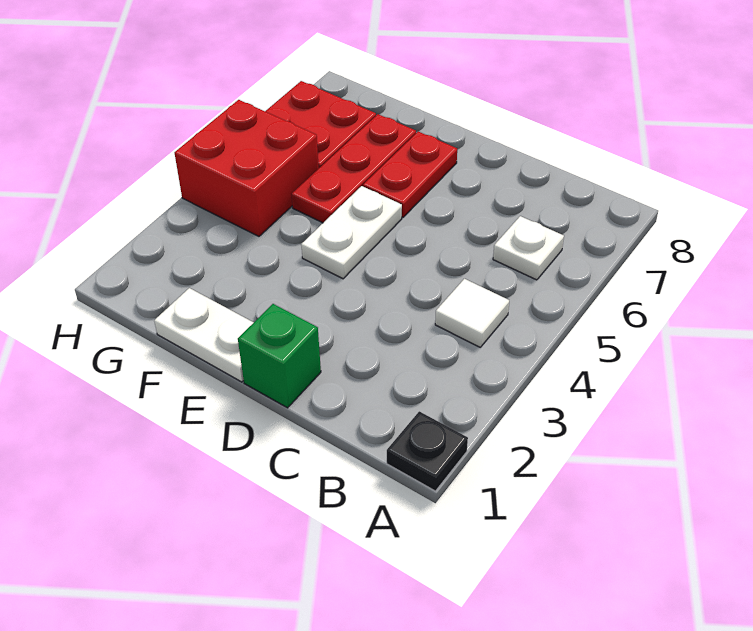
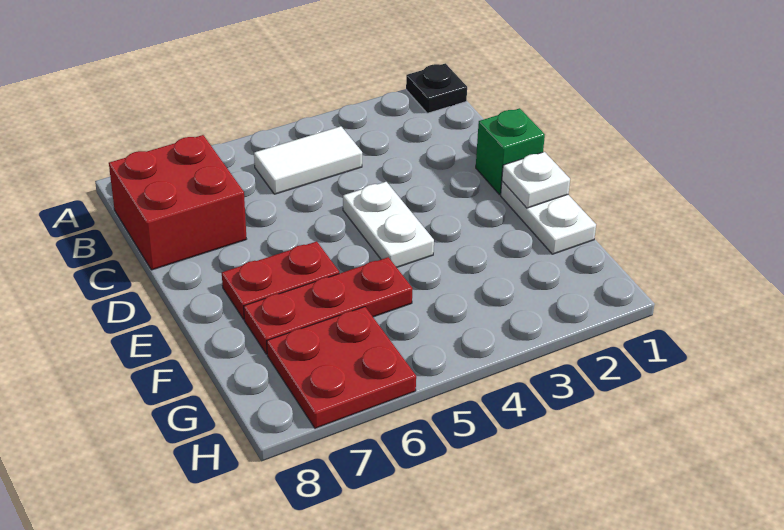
white 1x1 tile [435,279,509,347] -> white 1x2 tile [254,126,362,194]
white 1x1 plate [493,216,564,280] -> white 1x1 plate moved to [502,152,570,208]
white 1x2 plate [301,186,402,279] -> white 1x2 plate turned to [343,182,434,267]
red 2x2 brick [175,100,319,236] -> red 2x2 brick moved to [109,135,246,270]

